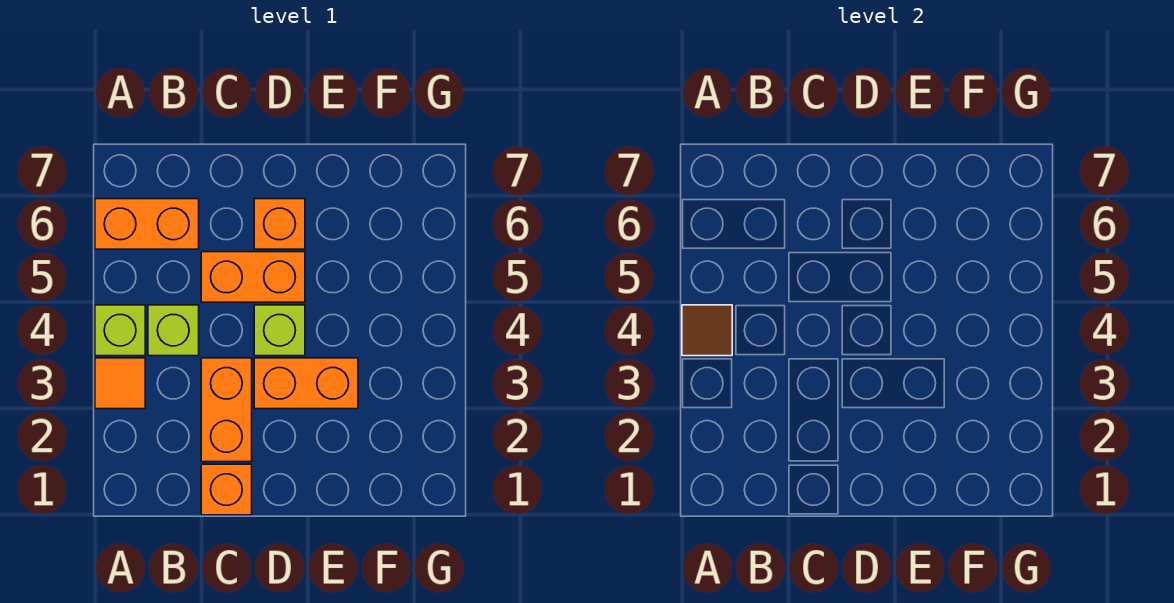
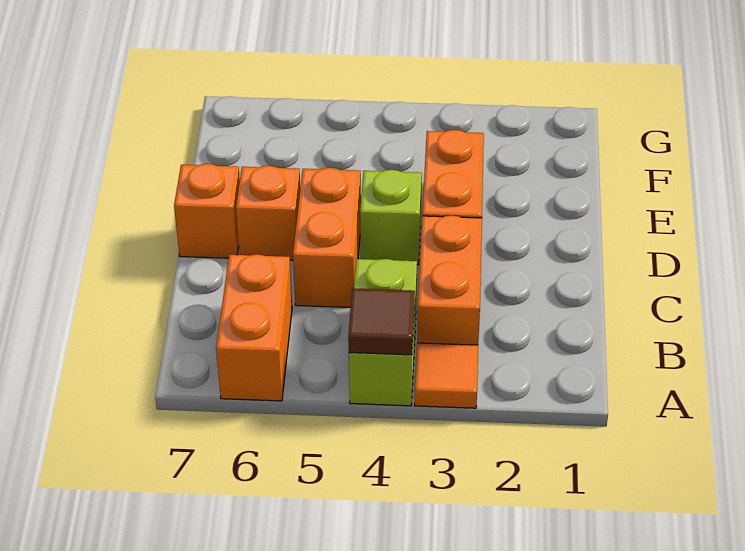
orange 1x1 brick [201,464,252,515] -> orange 1x1 brick moved to [174,164,240,258]
orange 1x2 brick [201,358,252,462] -> orange 1x2 brick turned to [417,215,482,345]

